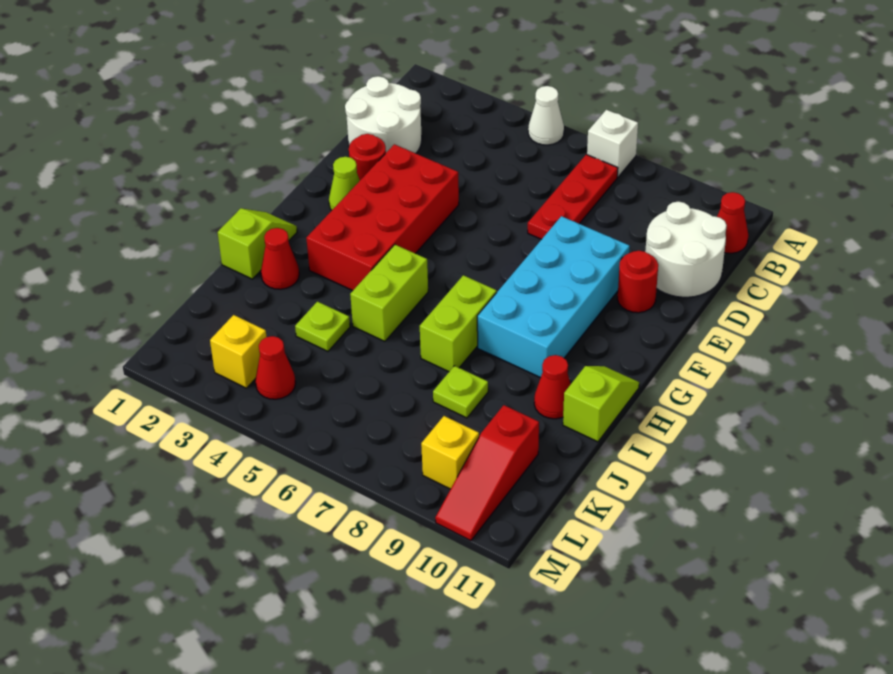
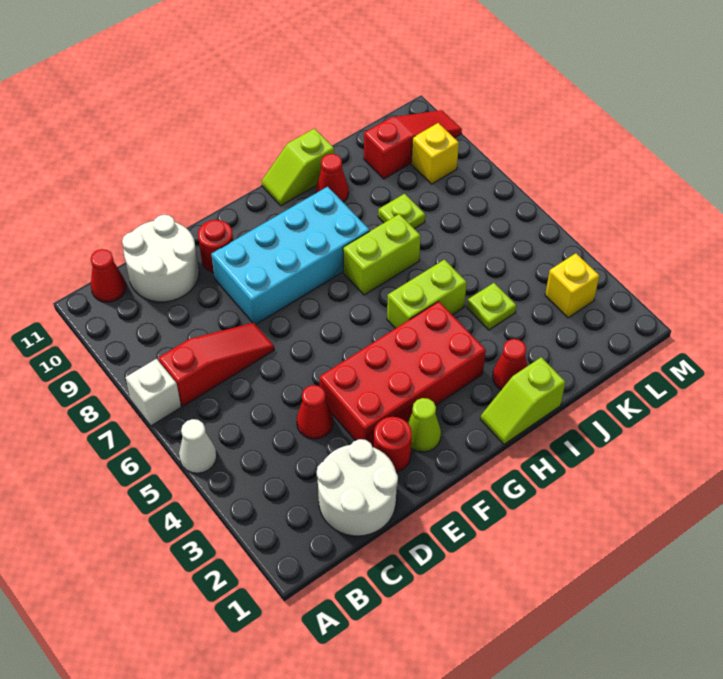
red 1x3 plate [528,154,618,239] -> red 1x3 slope [158,323,274,406]
red 1x1 cone [255,336,296,399] -> red 1x1 cone moved to [297,385,333,439]

